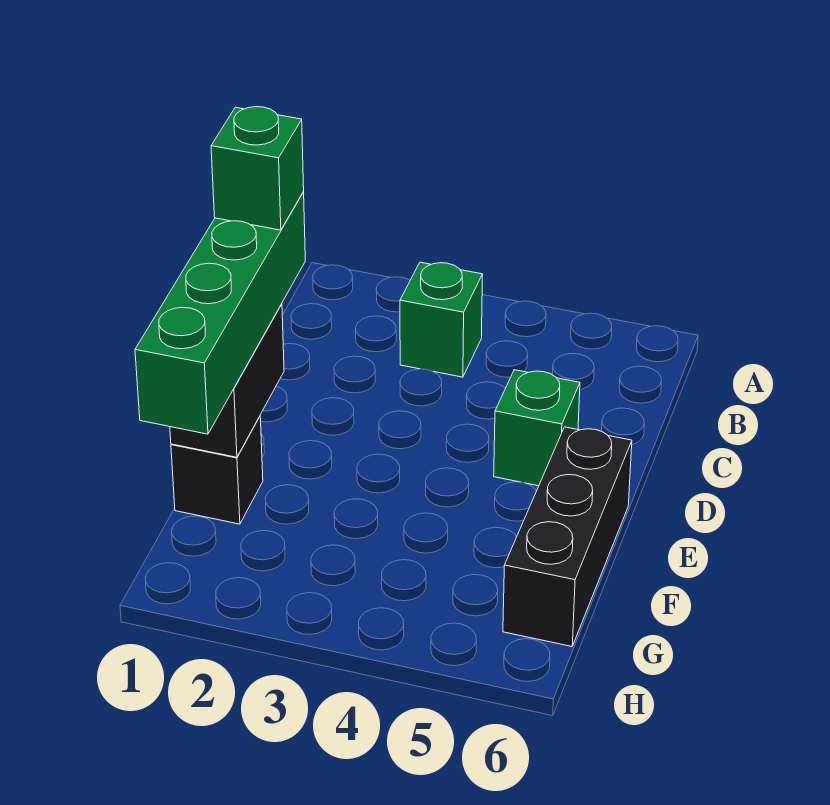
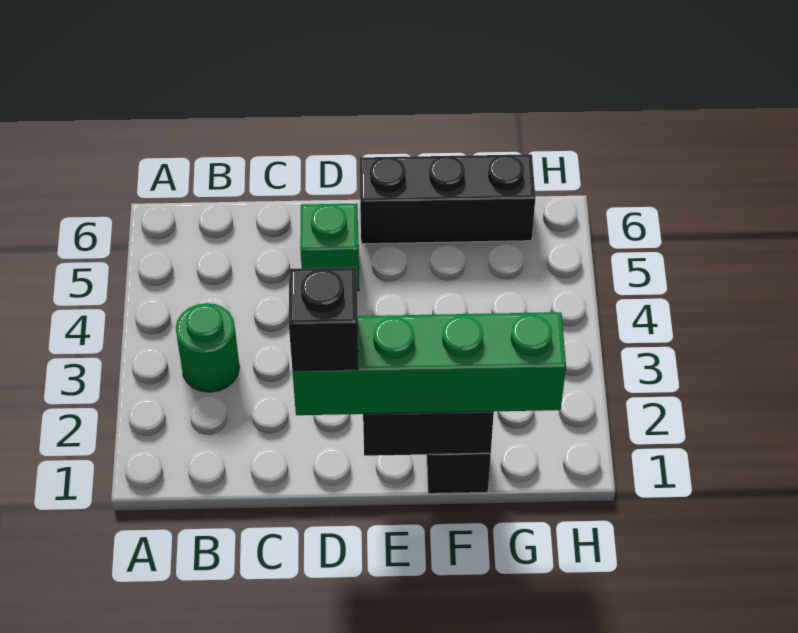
green 1x1 brick [400,262,483,377] -> green 1x1 round brick [176,303,240,392]
green 1x1 brick [211,107,304,230] -> black 1x1 brick [289,267,358,371]

